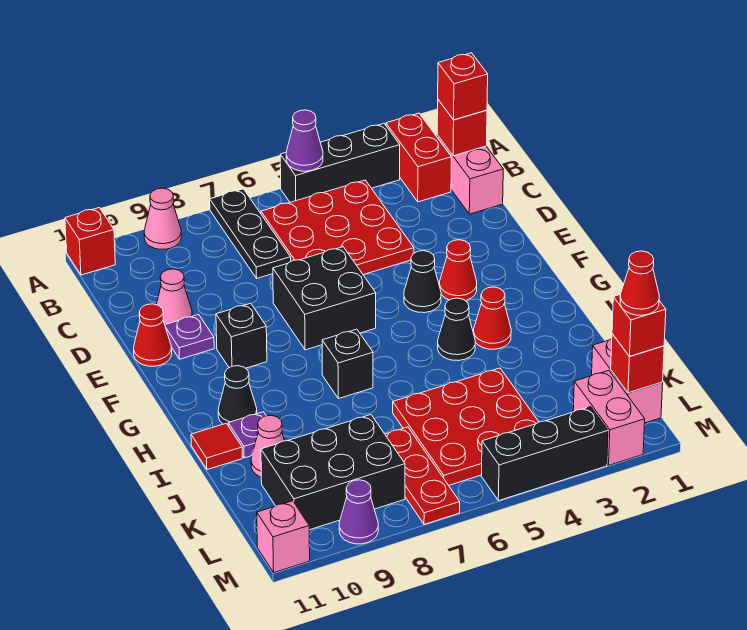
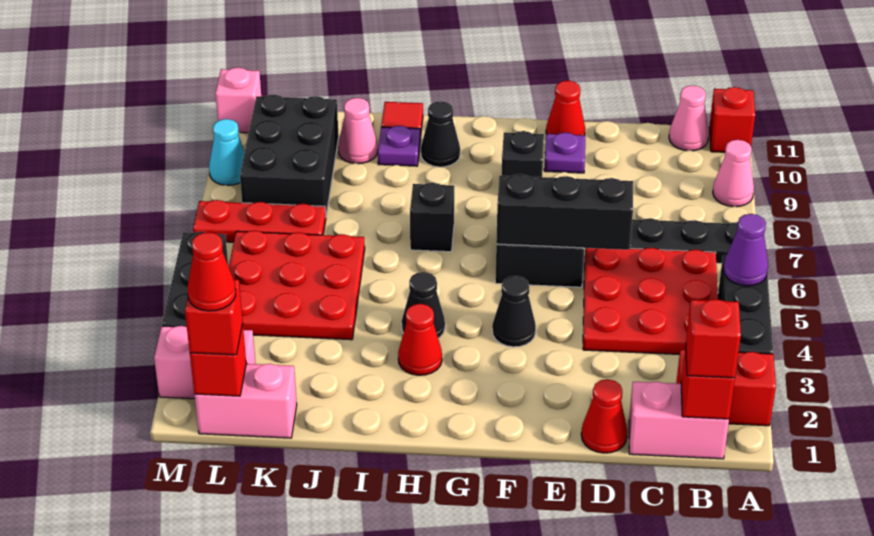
none -> black 1x3 brick [496,174,633,250]
pink 1x1 cone [156,269,192,324] -> pink 1x1 cone moved to [669,85,709,151]
red 1x1 cone [440,240,477,301] -> red 1x1 cone moved to [581,379,627,453]
purple 1x1 cone [339,480,378,544] -> cyan 1x1 cone [209,119,245,185]

